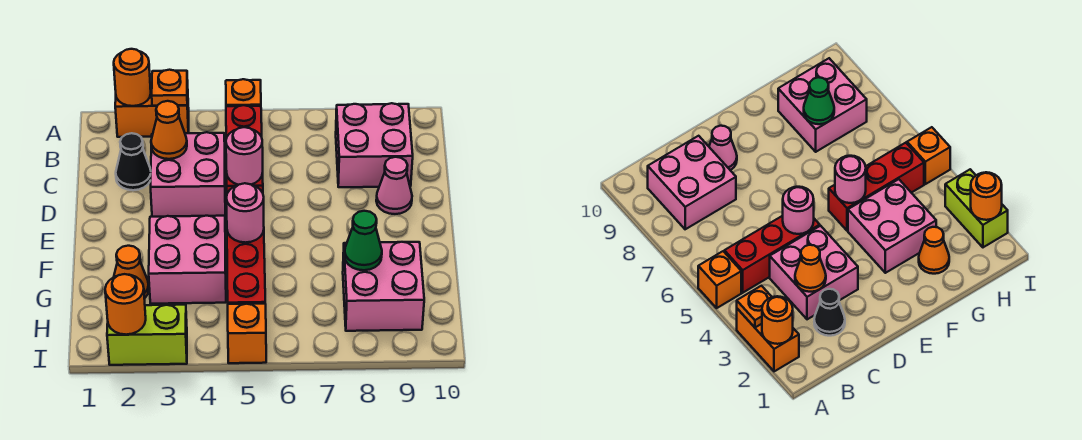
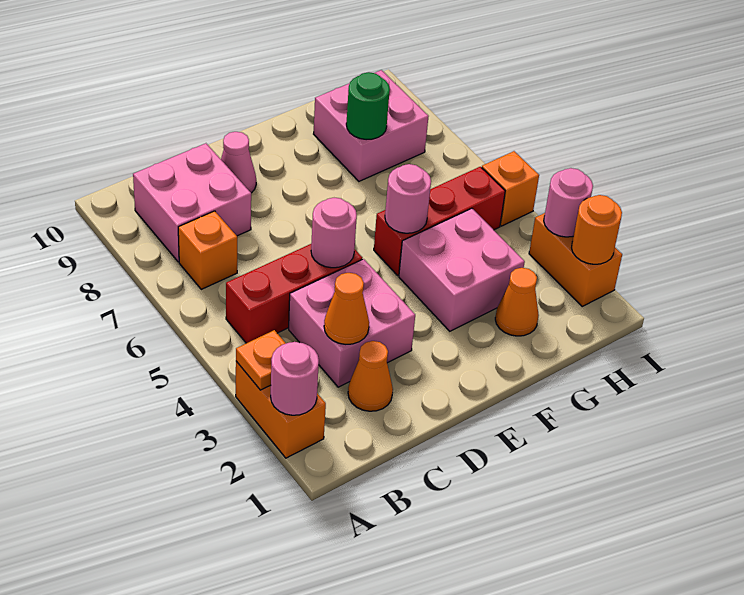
orange 1x1 round brick [114,49,151,106] -> pink 1x1 round brick [271,342,319,415]
orange 1x1 brick [226,79,261,106] -> orange 1x1 brick moved to [178,211,237,289]
black 1x1 cone [116,133,151,190] -> orange 1x1 cone [348,341,393,411]
green 1x1 cone [345,211,382,270] -> green 1x1 round brick [346,72,390,140]
lime 1x2 brick [107,305,187,365] -> orange 1x2 brick [529,213,622,306]
none -> pink 1x1 round brick [544,168,593,237]

